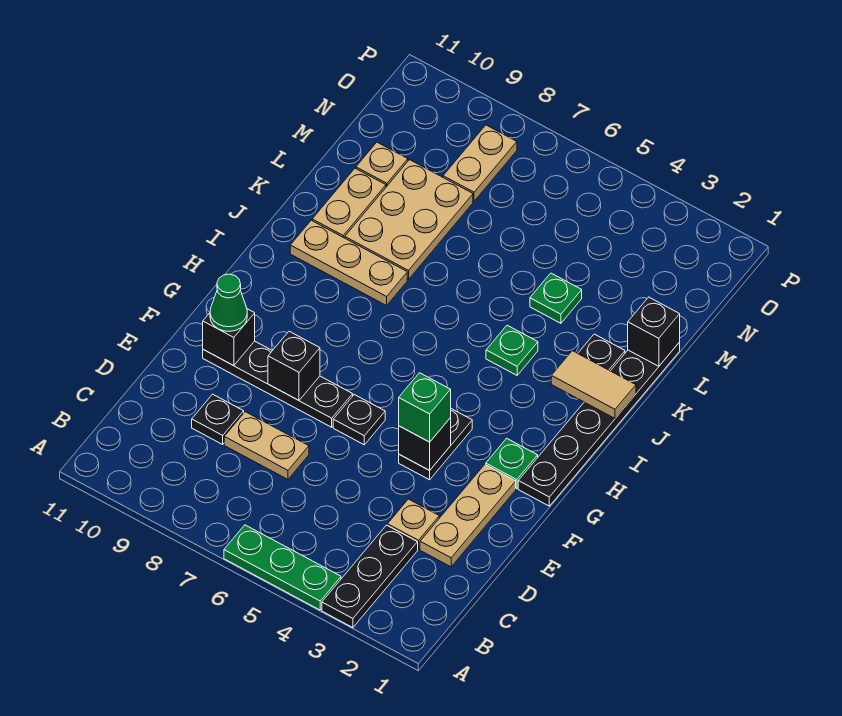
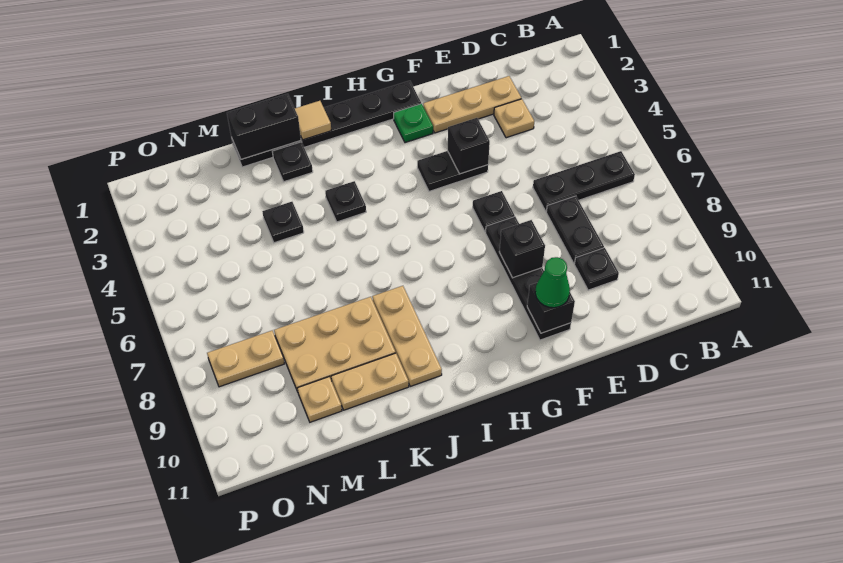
black 1x3 plate [322,525,418,628] -> black 1x3 plate moved to [533,151,635,211]
green 1x3 plate [224,525,341,610] -> none
tan 1x2 plate [224,412,309,479] -> black 1x2 plate [546,196,604,263]
green 1x1 brick [399,373,451,442] -> none
tan 1x2 tile [551,351,636,418] -> tan 1x1 tile [295,101,331,140]
green 1x1 plate [486,325,538,375] -> black 1x1 plate [325,181,366,222]
black 1x1 brick [628,297,680,366] -> black 1x2 brick [227,94,301,159]
green 1x1 plate [530,273,582,323] -> black 1x1 plate [262,202,304,243]

